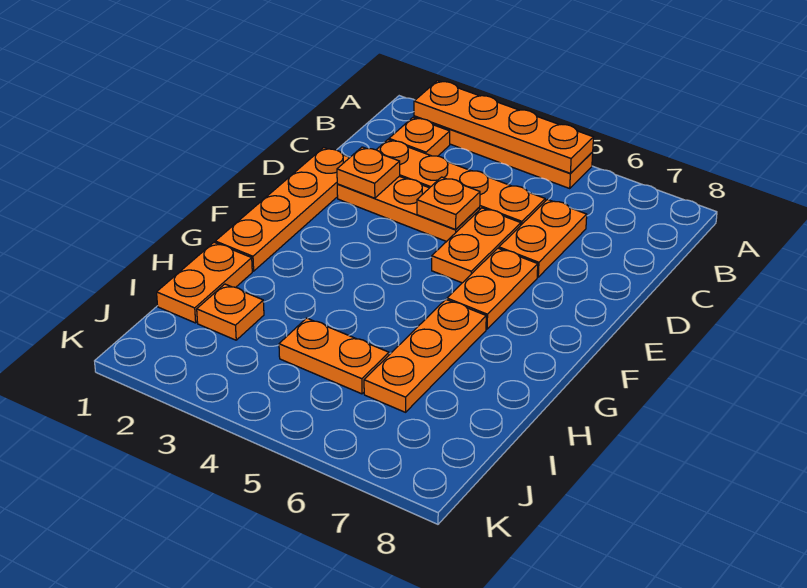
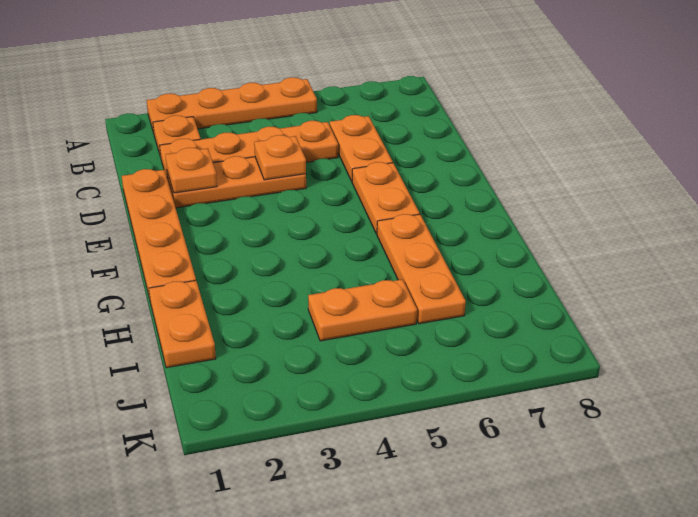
orange 1x4 plate [414,81,593,173] -> none
orange 1x2 plate [432,208,521,283] -> none
orange 1x1 plate [197,284,264,340] -> none

